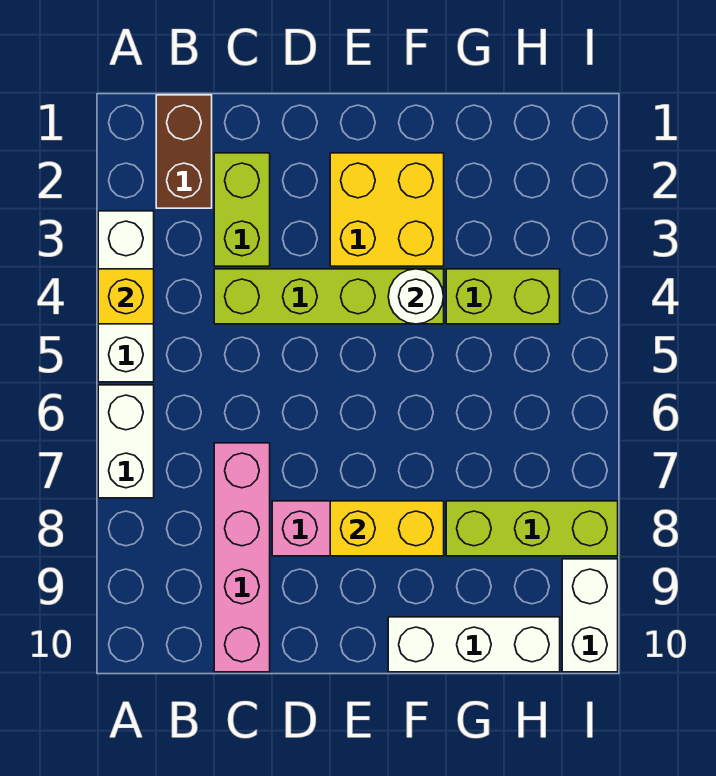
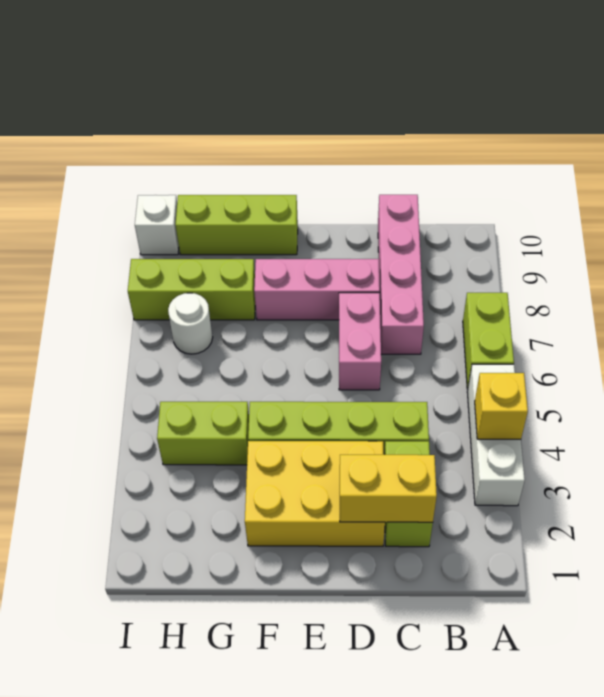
white 1x2 brick [98,385,154,498] -> lime 1x2 brick [463,293,514,390]
brown 1x2 brick [156,95,212,208] -> none
none -> pink 1x2 brick [339,293,381,390]
yellow 2x2 brick [330,153,444,266] -> yellow 2x3 brick [245,441,385,546]
yellow 1x2 brick [330,501,444,556] -> yellow 1x2 brick moved to [340,455,437,522]
white 1x1 round brick [388,269,444,324] -> white 1x1 round brick moved to [168,293,213,354]
white 1x3 brick [388,617,560,672] -> lime 1x3 brick [175,195,298,255]
white 1x2 brick [562,559,618,672] -> white 1x1 brick [135,195,179,255]

